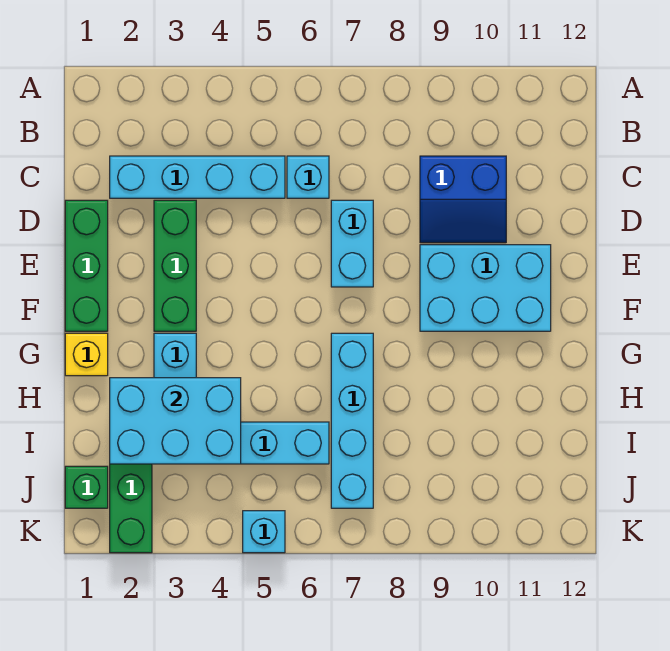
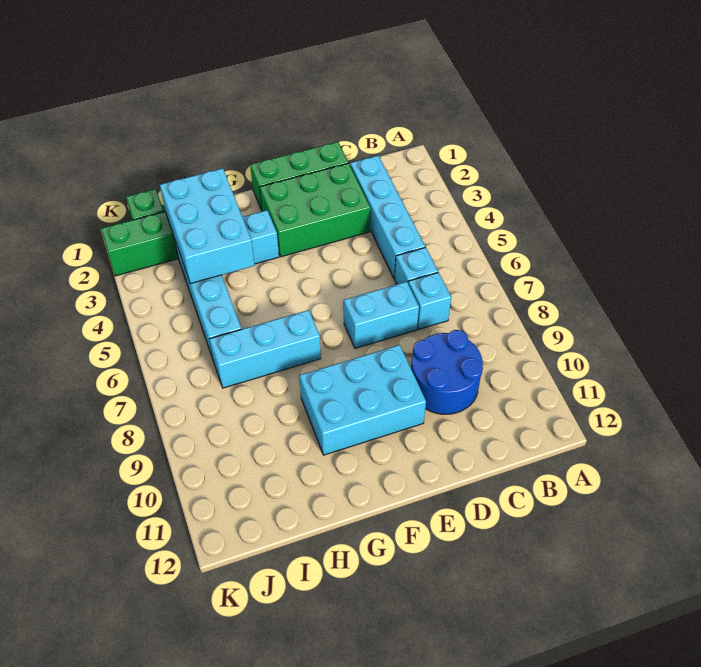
blue 2x2 slope [420,156,506,243] -> blue 2x2 round brick [411,330,483,414]
green 1x3 brick [154,200,196,331] -> green 2x3 brick [260,163,370,257]
cyan 2x3 brick [420,245,551,331] -> cyan 2x3 brick turned to [299,345,426,455]
yellow 1x1 brick [65,333,108,376] -> none
cyan 1x4 brick [331,333,373,508] -> cyan 1x3 brick [209,310,321,388]
cyan 1x1 brick [243,511,285,553] -> cyan 1x1 brick moved to [408,272,451,329]

